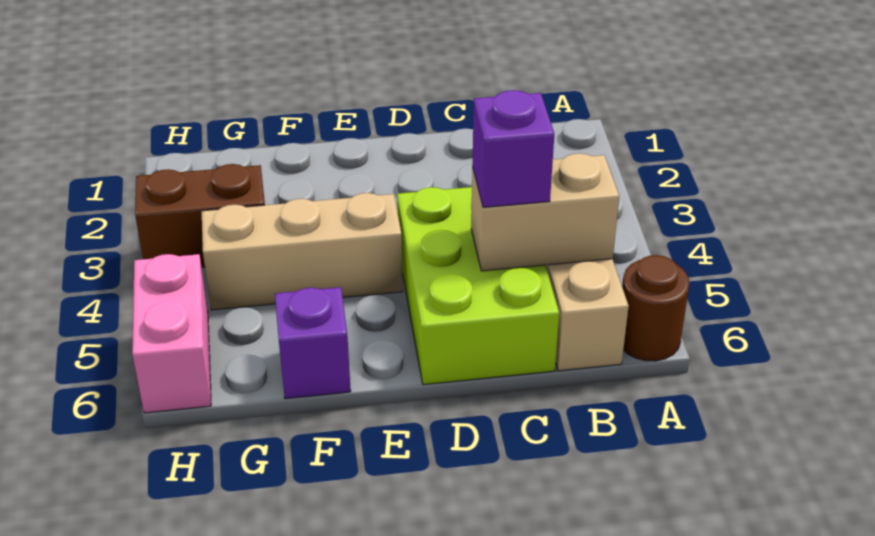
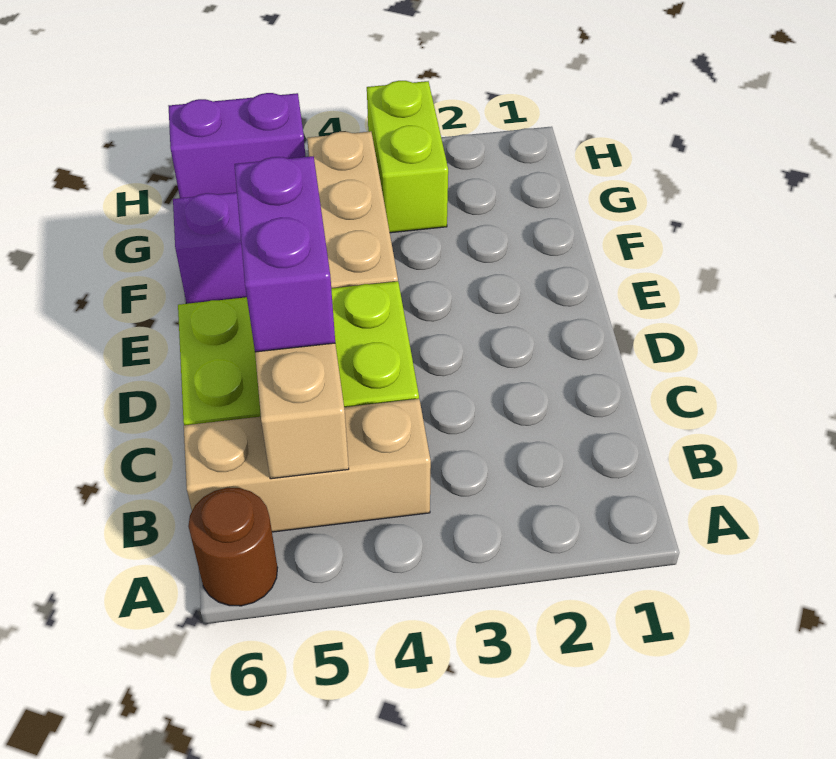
purple 1x1 brick [472,90,554,207] -> purple 1x2 brick [234,156,335,352]
brown 1x2 brick [135,164,265,267] -> lime 1x2 brick [367,81,448,233]
pink 1x2 brick [132,254,211,413] -> purple 1x2 brick [169,93,306,198]

